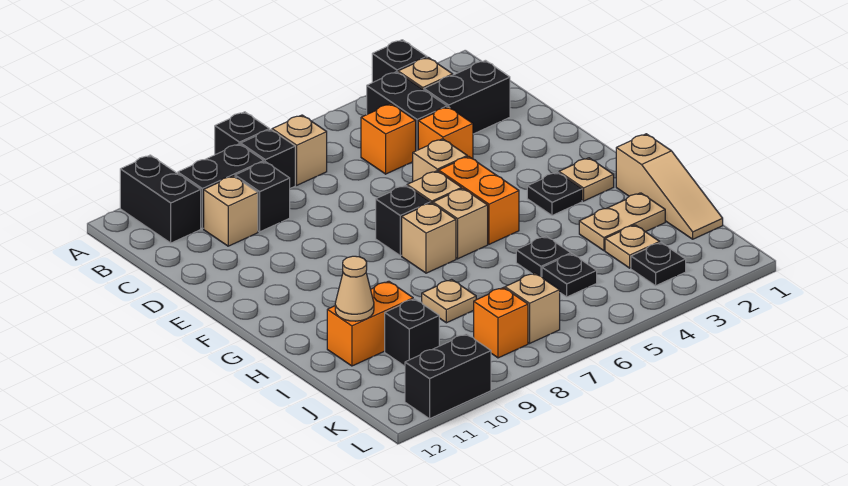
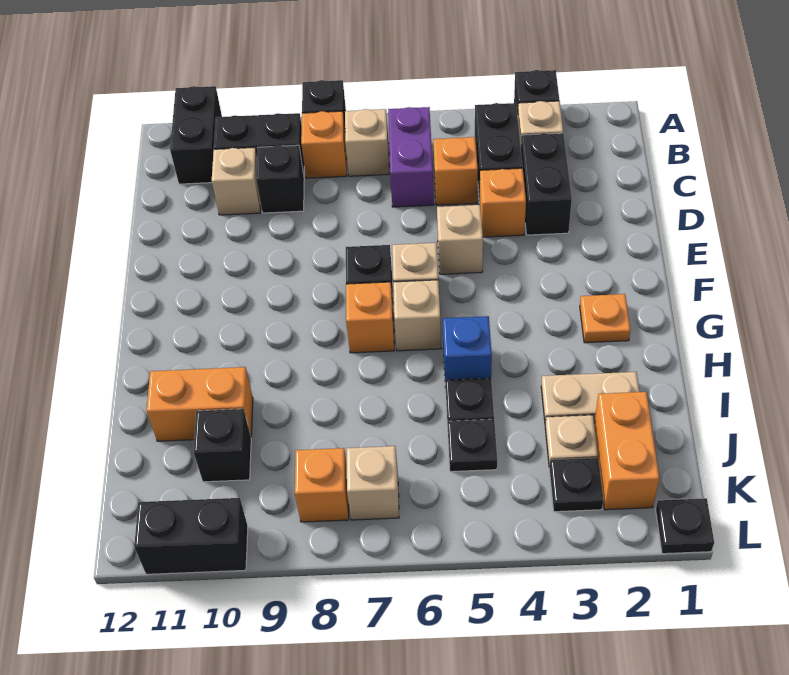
none -> purple 1x2 brick [388,107,434,207]
black 1x1 brick [241,129,295,188] -> orange 1x1 brick [301,111,347,178]
black 1x2 brick [424,60,510,134] -> black 1x2 brick turned to [521,133,572,235]
orange 1x2 brick [439,156,519,244] -> orange 1x2 brick moved to [594,392,659,510]
tan 1x1 plate [559,158,614,201] -> orange 1x1 plate [580,294,630,343]
black 1x1 plate [527,172,582,215] -> black 1x1 plate moved to [656,498,714,554]
tan 1x1 brick [402,203,456,273] -> orange 1x1 brick [346,282,394,353]
tan 1x3 slope [616,134,723,239] -> none
none -> blue 1x1 brick [443,316,492,388]
tan 1x1 plate [422,279,476,323] -> none
tan 1x1 cone [335,256,374,321] -> none

